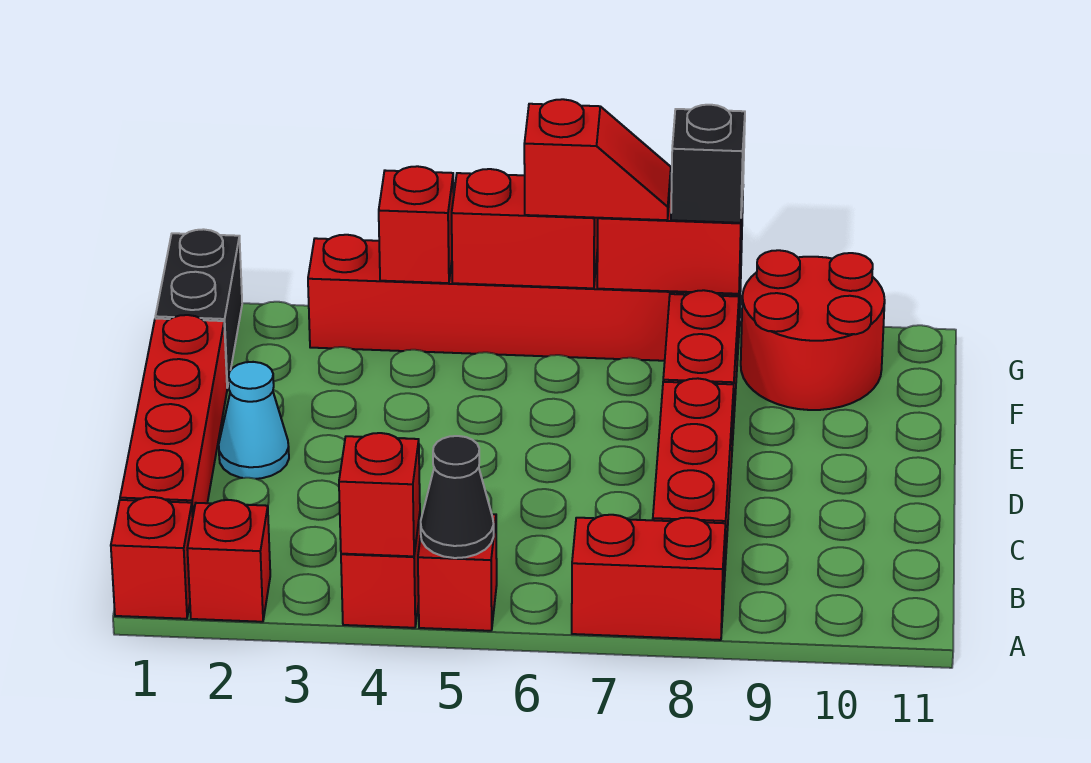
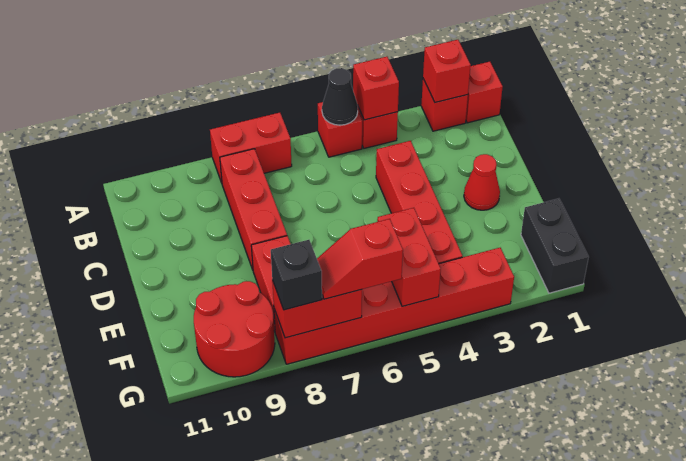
red 1x4 brick [120,315,227,516] -> red 1x4 brick moved to [376,141,463,263]
cyan 1x1 cone [219,362,289,479] -> red 1x1 cone [464,154,500,210]
red 1x1 brick [379,166,454,283] -> red 1x1 brick moved to [423,40,471,102]
red 1x2 brick [452,169,598,288] -> red 1x2 brick turned to [377,208,441,306]

